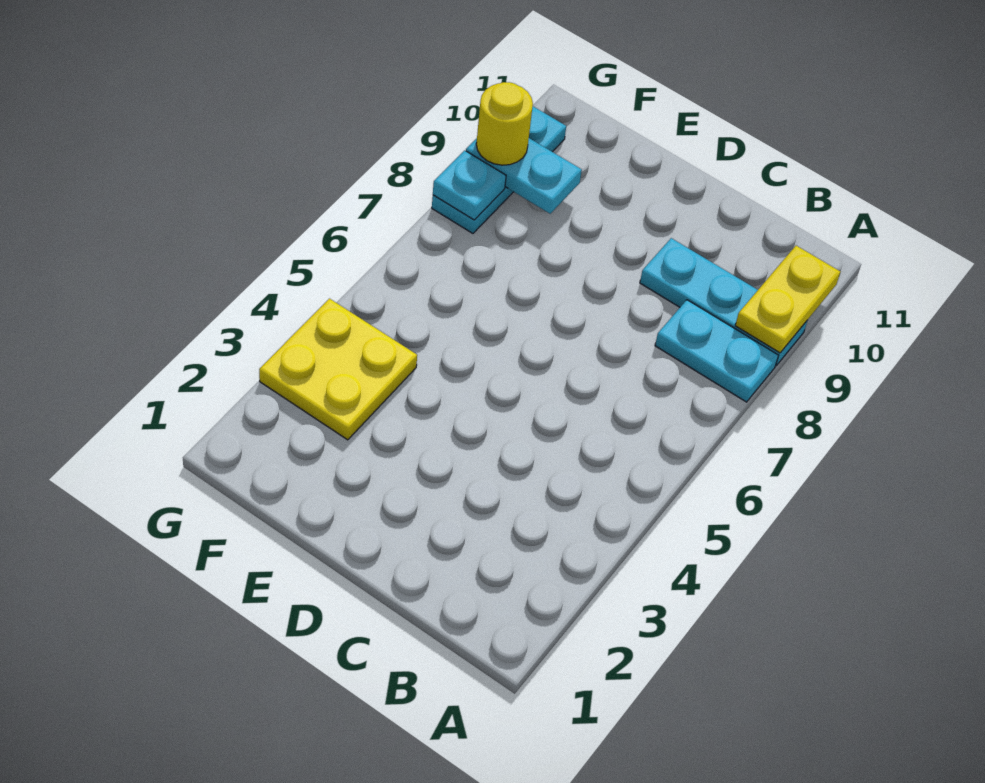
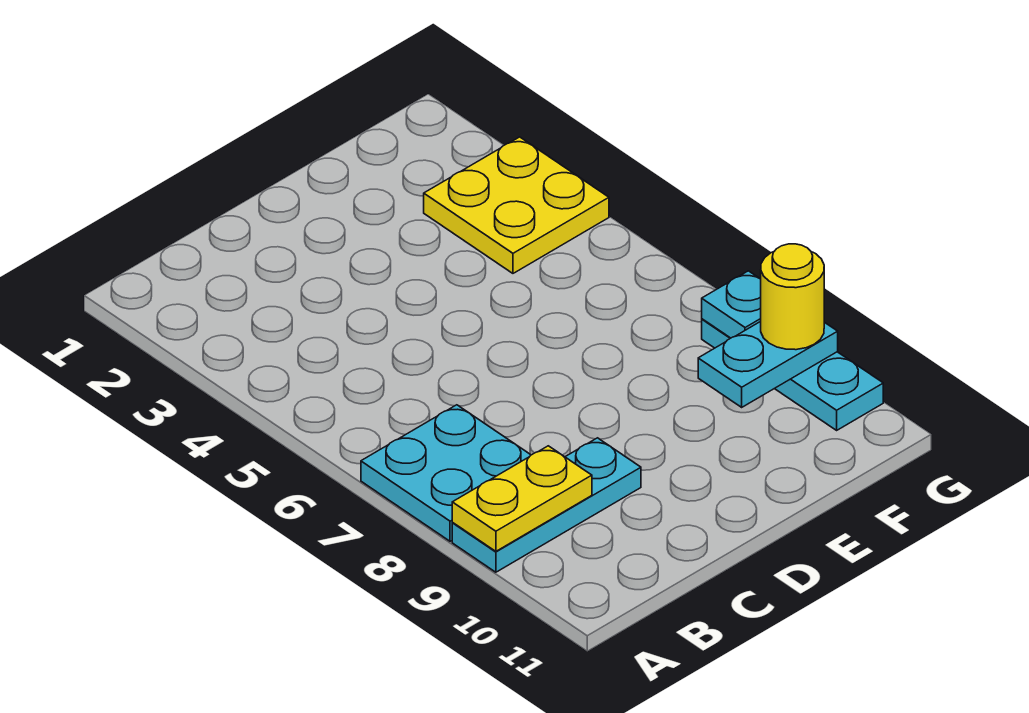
cyan 1x2 plate [655,300,778,402] -> cyan 2x2 plate [361,405,531,541]
yellow 1x2 plate [735,246,841,353] -> yellow 1x2 plate turned to [452,446,592,551]

